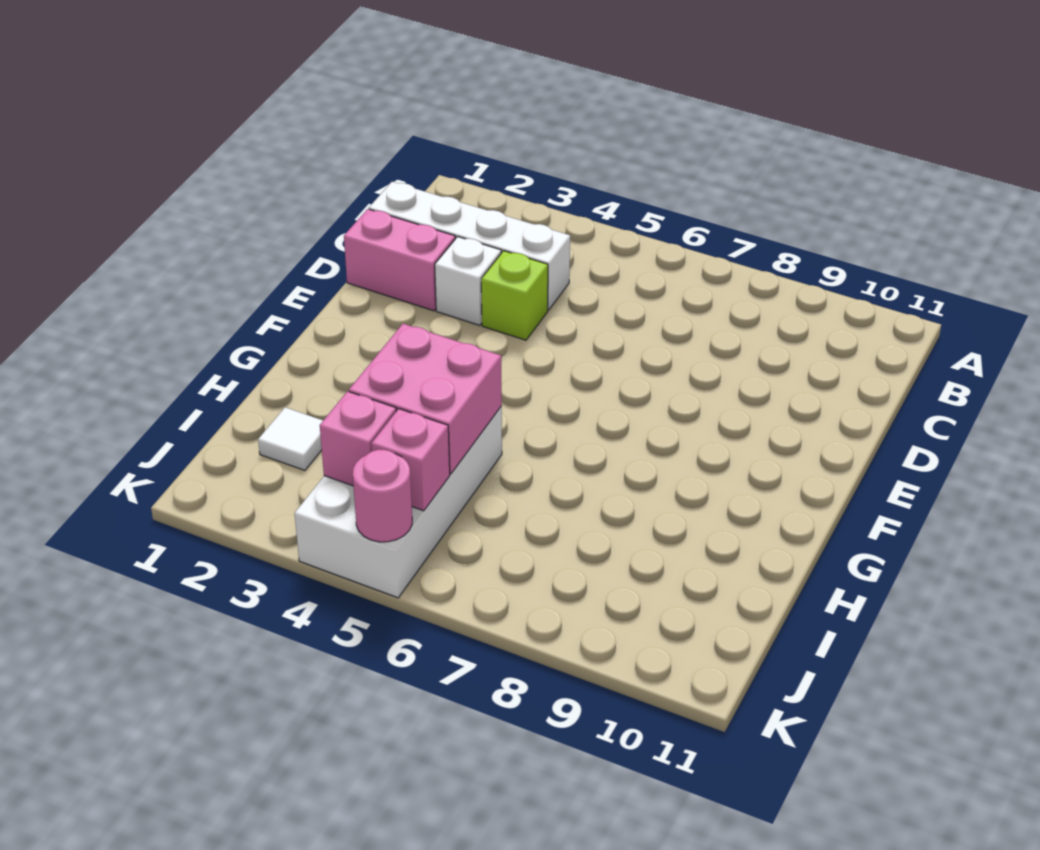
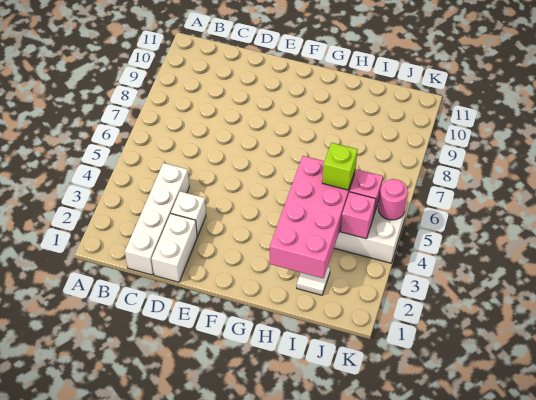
pink 1x2 brick [344,209,455,311] -> white 1x2 brick [152,214,197,282]
lime 1x1 brick [481,251,548,340] -> lime 1x1 brick moved to [322,143,358,190]
pink 2x2 brick [349,324,502,474] -> pink 2x4 brick [270,156,355,278]

